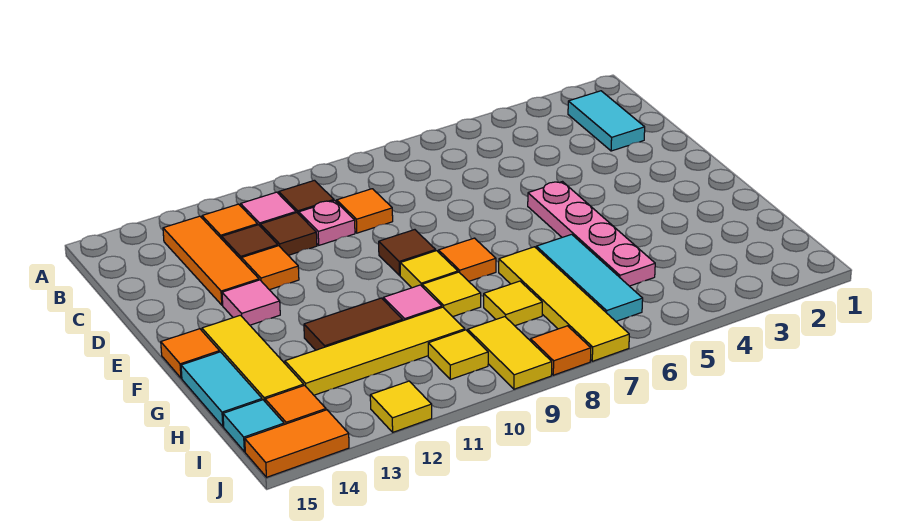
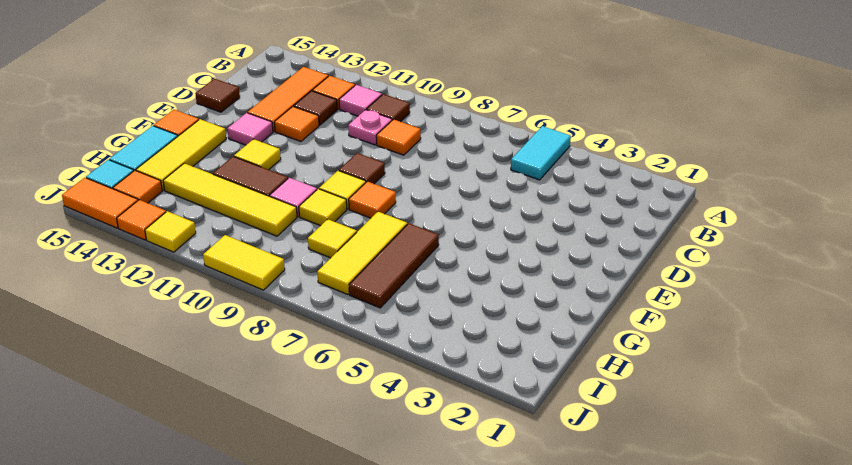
cyan 1x2 tile [568,91,645,151] -> cyan 1x2 tile moved to [511,126,571,180]
brown 1x1 tile [260,213,317,255] -> brown 1x1 tile moved to [195,79,240,112]
pink 1x4 plate [528,182,655,286] -> none
cyan 1x3 tile [536,234,643,321] -> brown 1x3 tile [349,223,439,308]
yellow 1x4 tile [499,247,629,361] -> yellow 1x3 tile [317,212,407,295]
yellow 1x2 tile [468,317,552,389] -> yellow 1x2 tile turned to [203,235,285,290]
yellow 1x1 tile [428,330,488,379] -> yellow 1x1 tile moved to [234,139,281,170]
orange 1x1 tile [531,326,591,375] -> orange 1x1 tile moved to [117,200,166,240]

